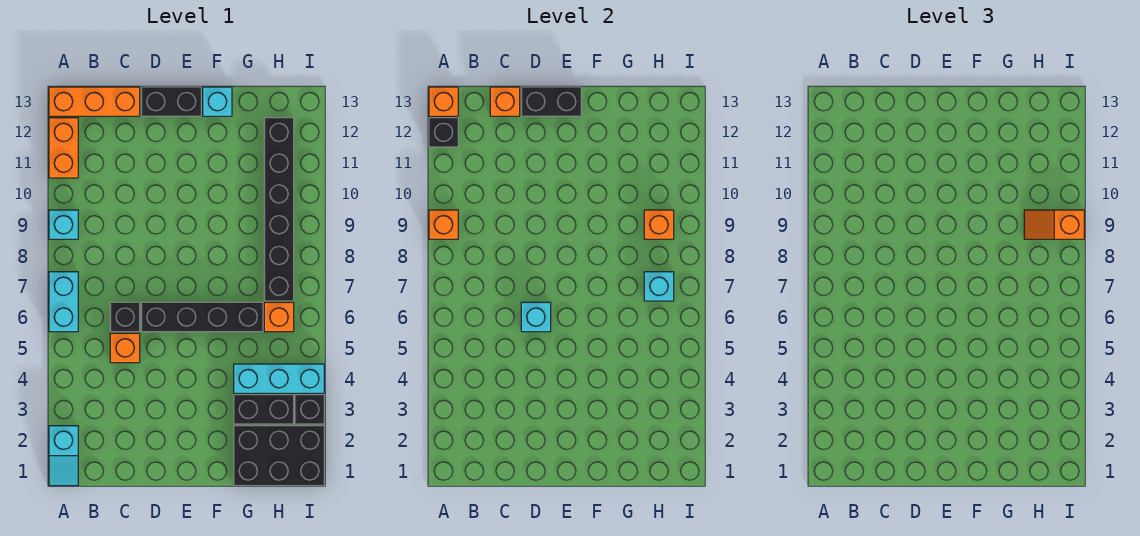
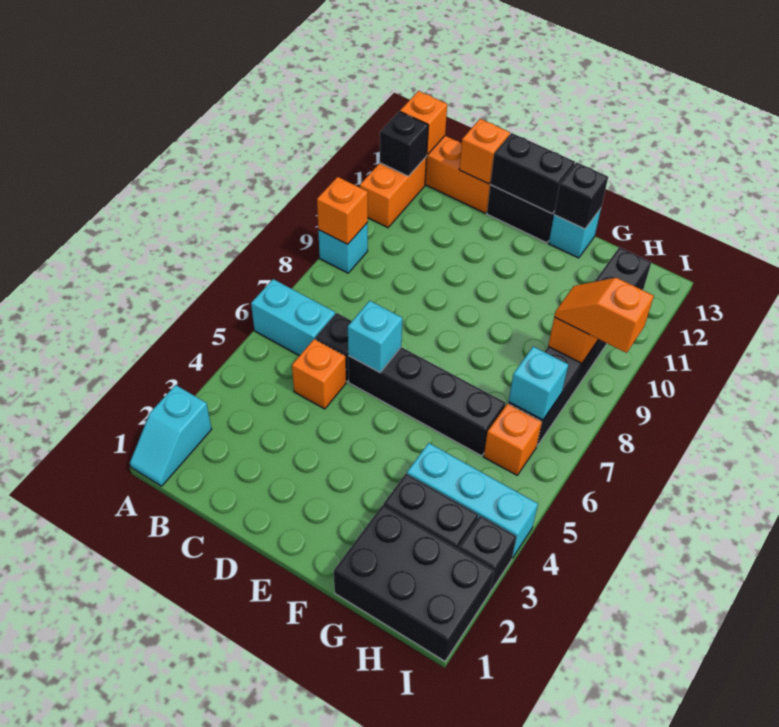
cyan 1x2 brick [49,272,78,332] -> cyan 1x2 brick turned to [251,279,335,356]
none -> black 1x1 brick [554,163,608,229]

